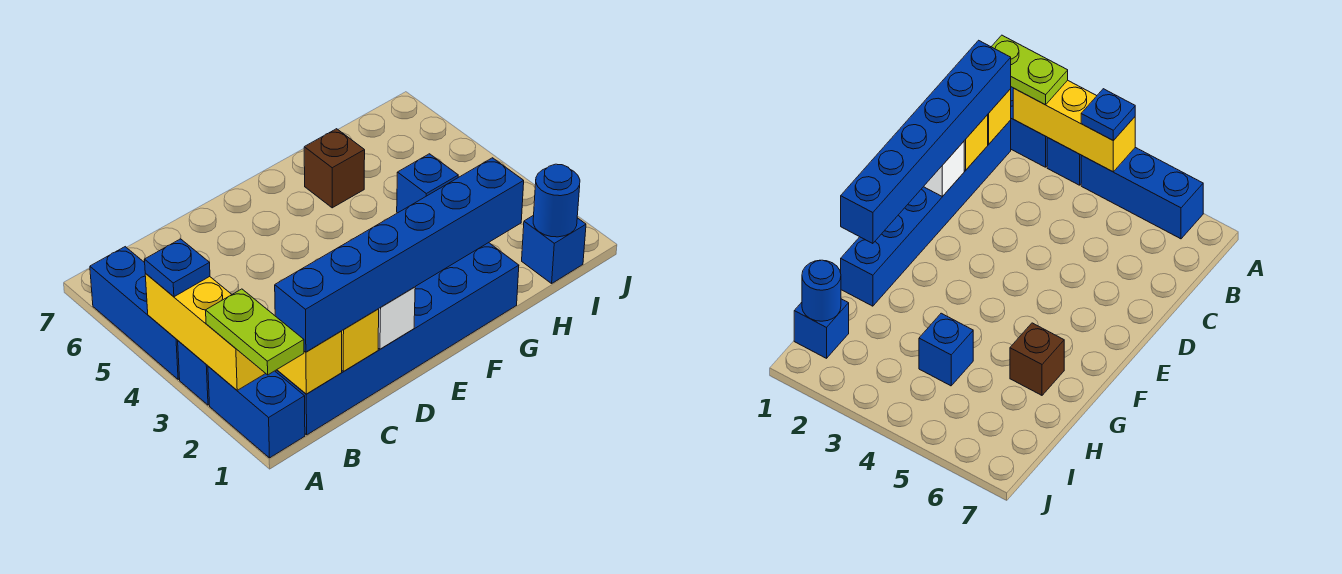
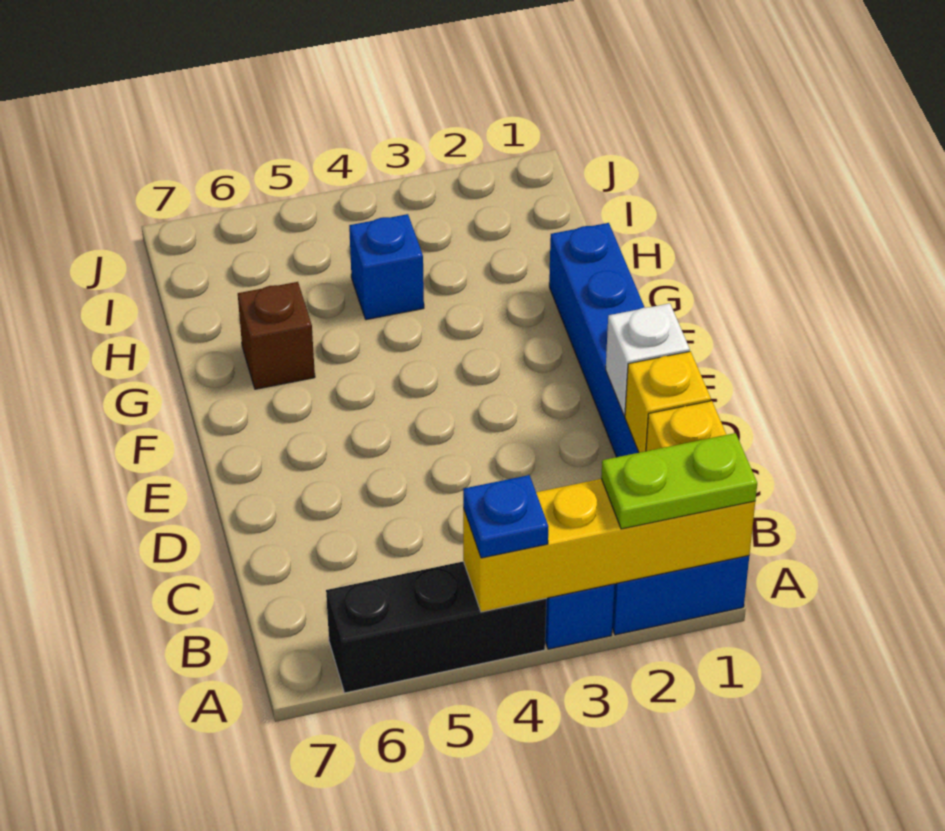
yellow 1x3 brick [145,274,266,390] -> yellow 1x4 brick [463,479,755,612]
blue 1x3 brick [90,247,180,379] -> black 1x3 brick [326,561,546,693]
blue 1x6 brick [275,158,524,352] -> none
blue 1x1 brick [522,215,586,283] -> none
blue 1x1 round brick [533,164,580,237] -> none

